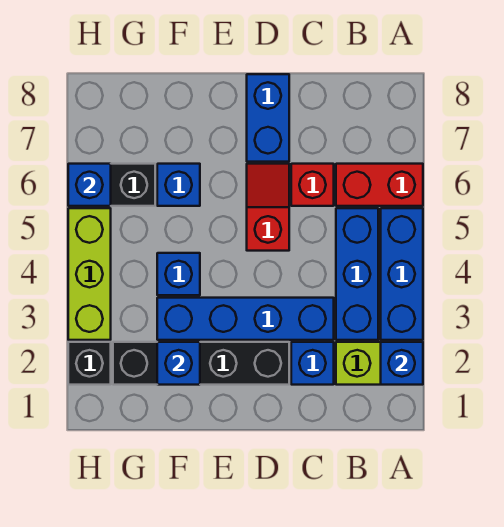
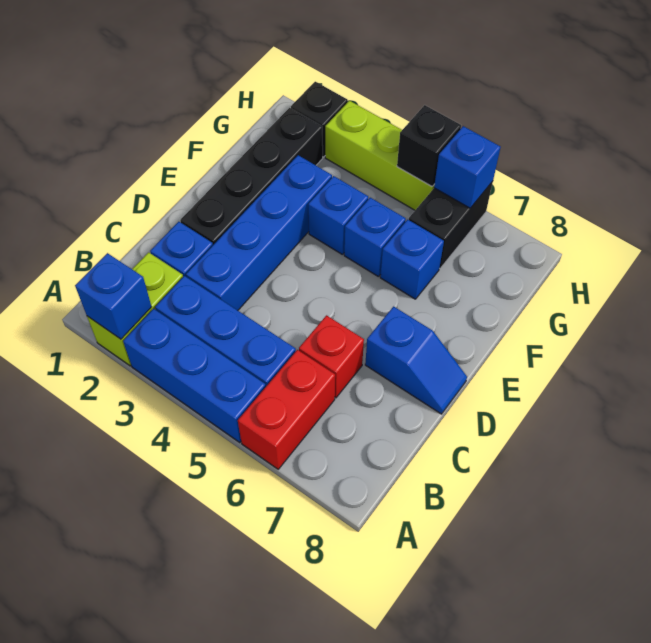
red 1x2 slope [247,164,289,251] -> none
blue 1x2 brick [247,74,289,162] -> blue 1x2 slope [365,307,467,414]
blue 1x1 brick [157,342,200,385] -> blue 1x1 brick moved to [344,198,406,277]
none -> black 1x1 brick [397,105,461,186]

